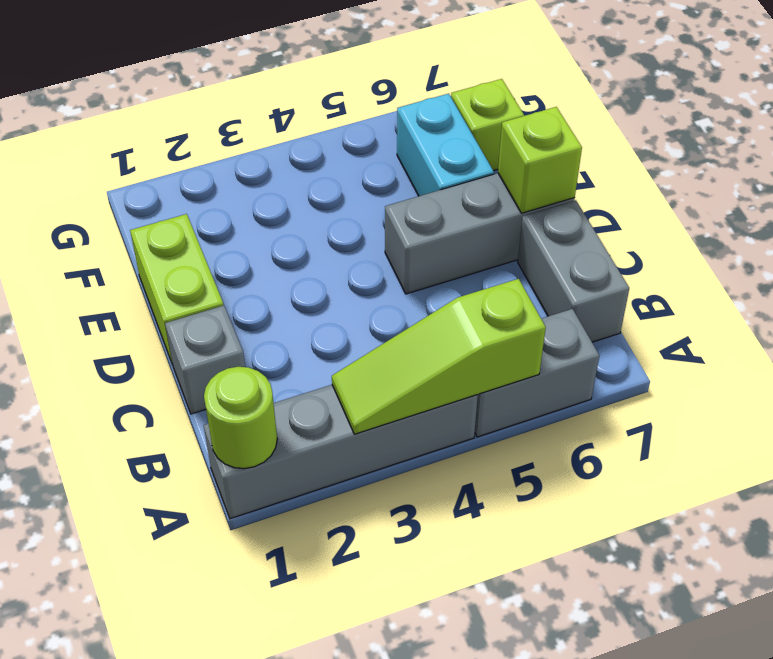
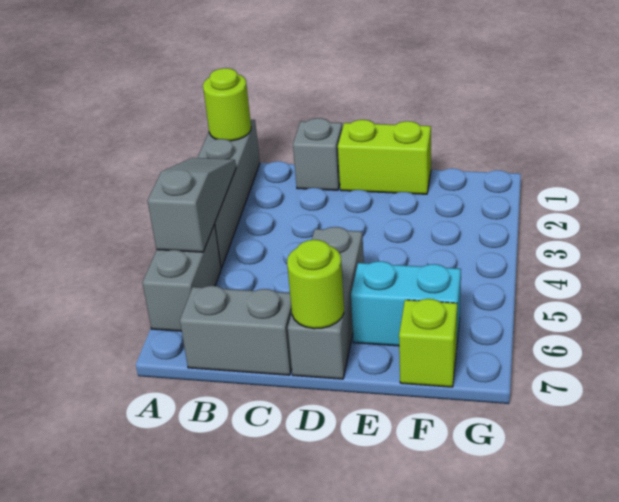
lime 1x3 slope [332,279,546,434] -> grey 1x3 slope [148,158,236,252]
lime 1x1 brick [498,107,582,213] -> lime 1x1 round brick [287,240,344,329]

